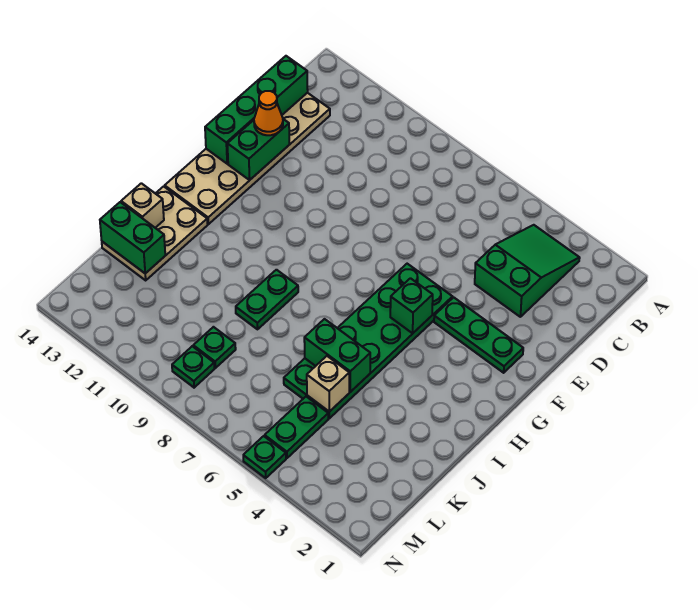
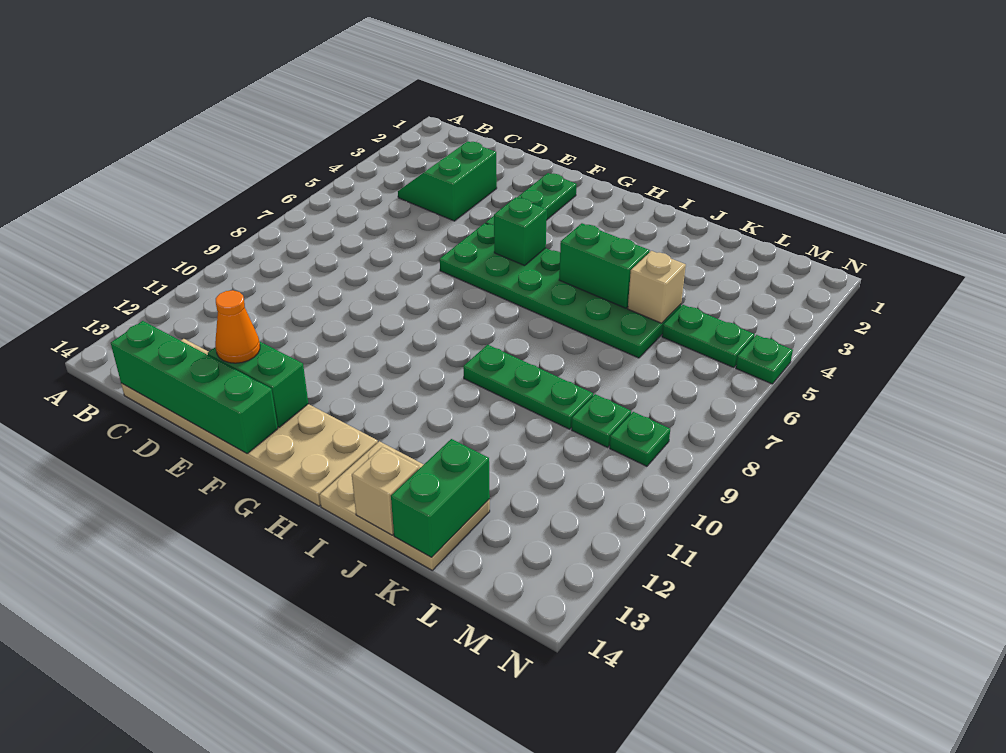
green 2x3 slope [475,225,580,317] -> green 2x2 slope [398,141,497,221]
green 1x2 plate [236,270,298,329] -> green 1x3 plate [463,345,593,429]
green 1x2 brick [304,319,370,392] -> green 1x2 brick turned to [559,223,650,308]

